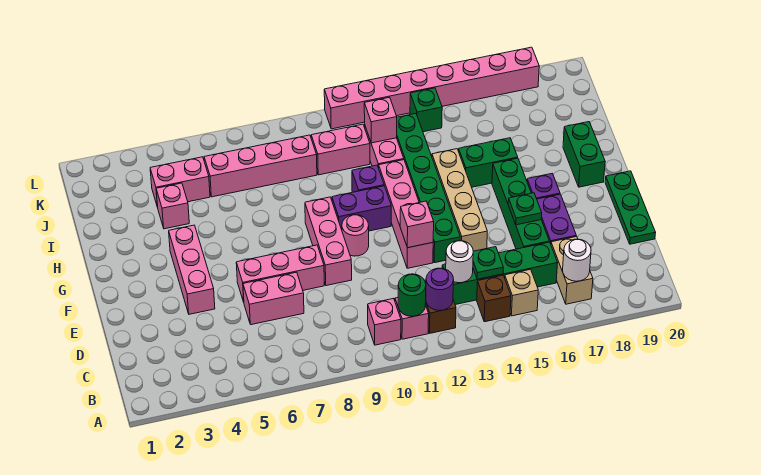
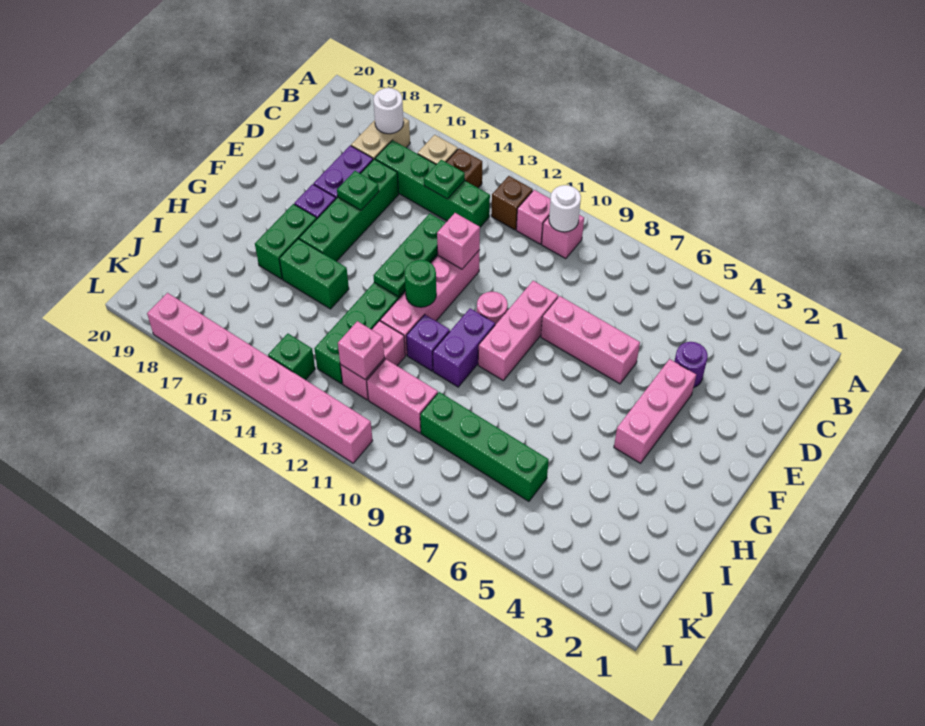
green 1x1 round brick [398,274,426,316] -> green 1x1 round brick moved to [405,260,436,307]
purple 1x1 round brick [426,268,454,310] -> purple 1x1 round brick moved to [674,342,708,387]
white 1x1 round brick [446,241,473,283] -> white 1x1 round brick moved to [549,185,581,232]
pink 1x2 brick [243,272,304,325] -> none
green 1x3 plate [605,171,656,244] -> green 1x3 plate moved to [373,214,445,297]
tan 1x4 brick [432,149,487,251] -> none
purple 1x2 brick [332,186,391,231] -> purple 1x2 brick turned to [433,308,495,387]
green 1x2 brick [563,122,605,187] -> green 1x2 brick moved to [255,204,317,279]
pink 1x1 brick [156,183,189,229] -> none
pink 1x2 brick [150,157,210,207] -> none
pink 1x4 brick [204,135,317,197] -> green 1x4 brick [420,392,549,501]

